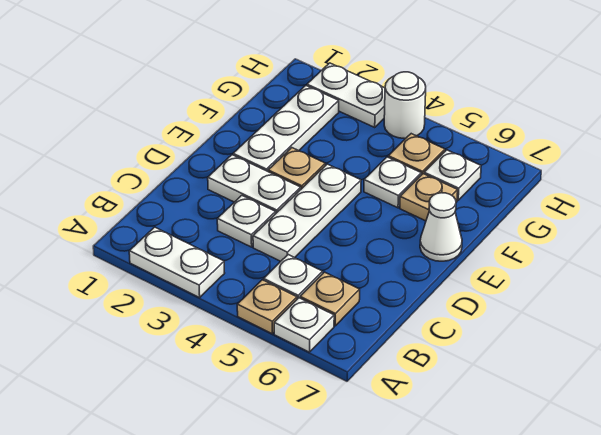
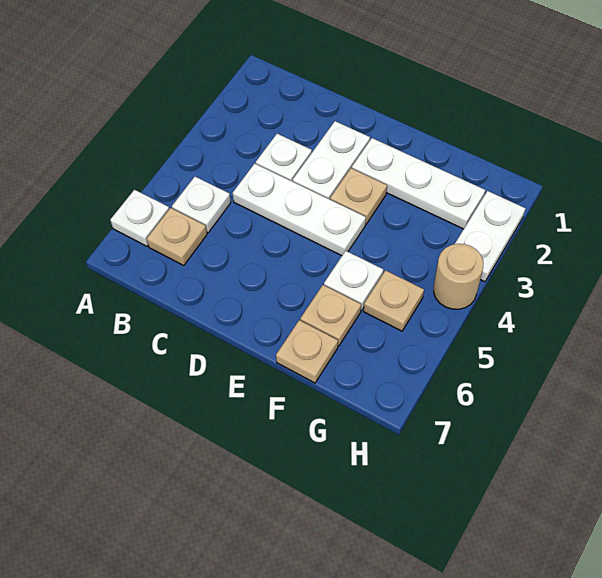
white 1x2 plate [129,227,225,298] -> none
tan 1x1 plate [237,280,297,334] -> tan 1x1 plate moved to [276,320,338,383]
white 1x1 cone [420,193,462,261] -> none
white 1x1 plate [424,150,481,200] -> none
white 1x1 round brick [384,72,426,139] -> tan 1x1 round brick [434,244,483,309]

